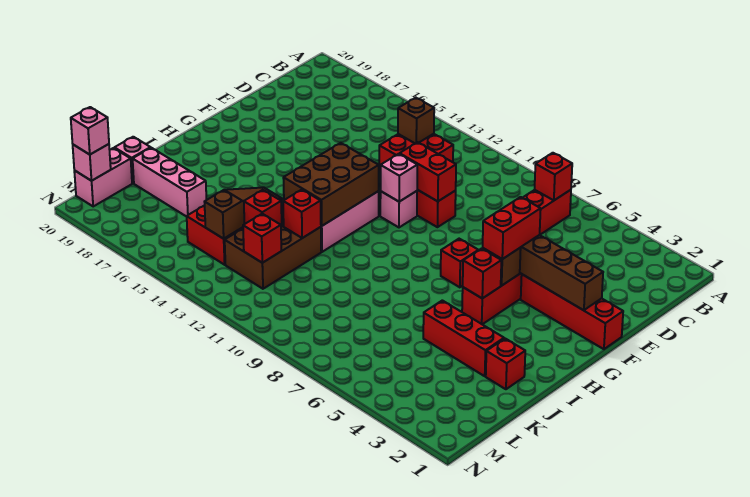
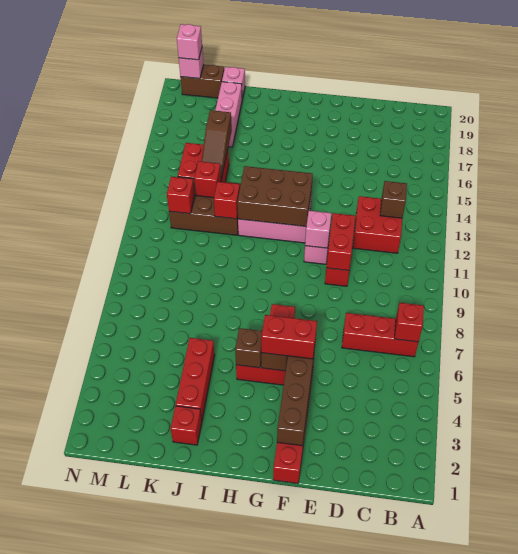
red 1x1 brick [463,249,501,298] -> brown 1x1 brick [235,328,262,368]
brown 1x3 slope [205,187,282,239] -> brown 1x3 slope turned to [201,110,232,179]
pink 1x2 brick [74,148,132,206] -> brown 1x2 brick [180,65,224,98]

